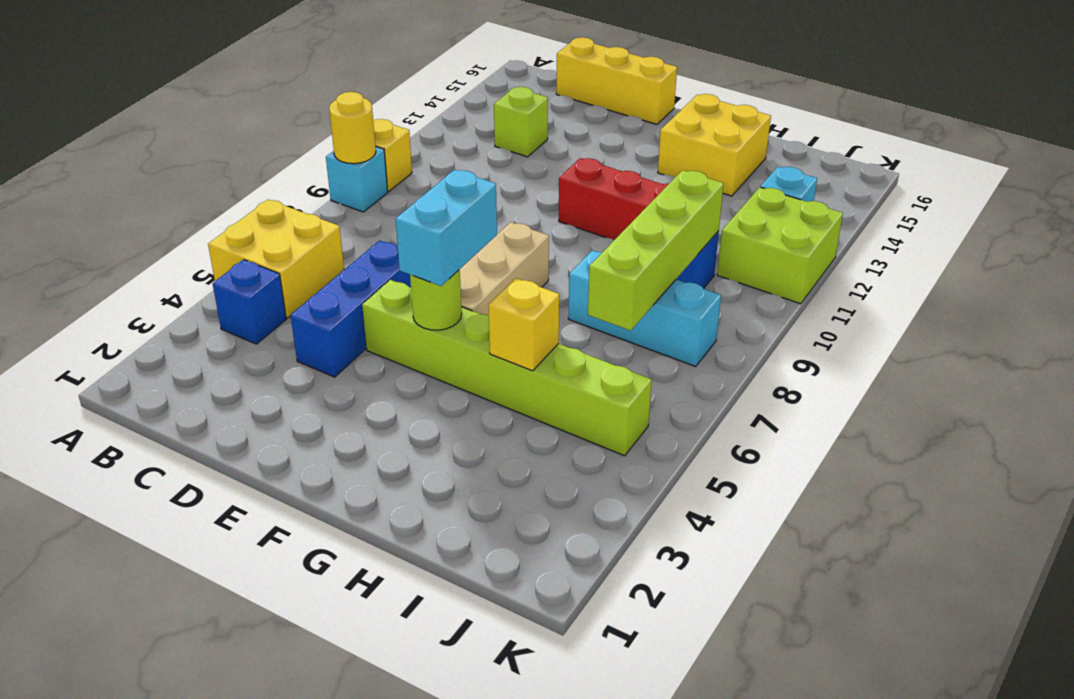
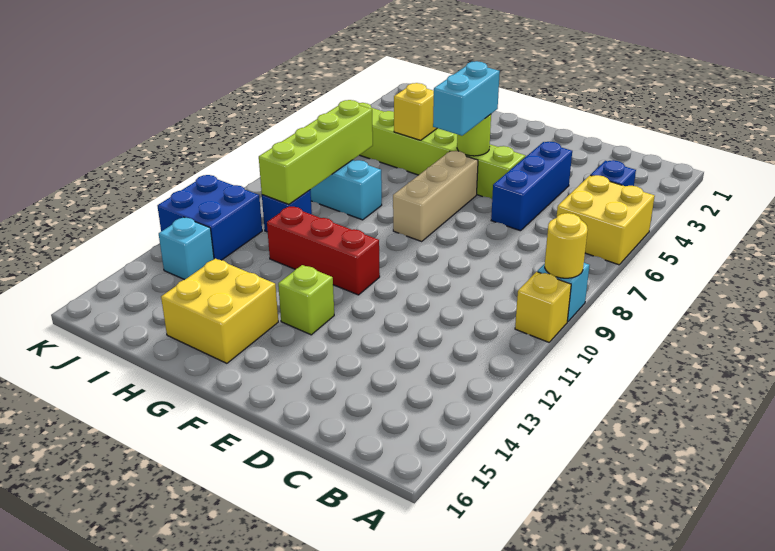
lime 1x1 brick [494,87,548,157] -> lime 1x1 brick moved to [278,265,334,335]
yellow 1x3 brick [556,37,677,124] -> none
lime 2x2 brick [717,187,843,304] -> blue 2x2 brick [157,175,262,260]

